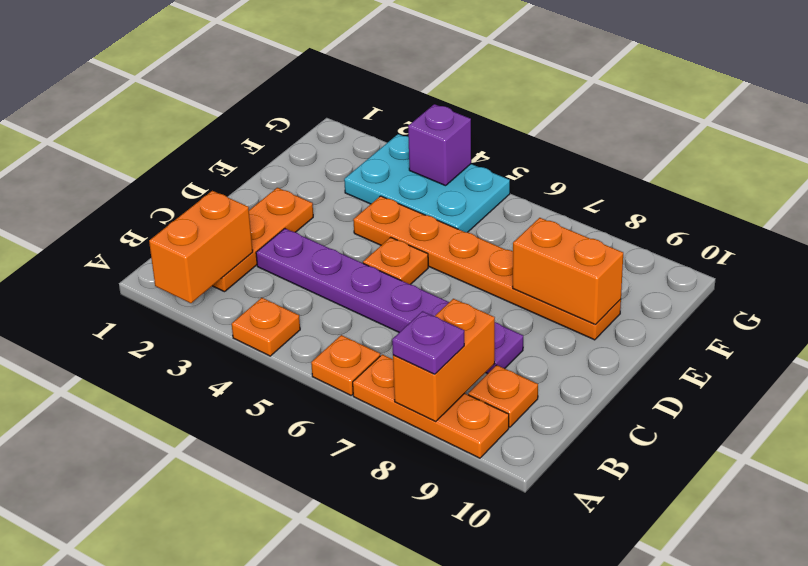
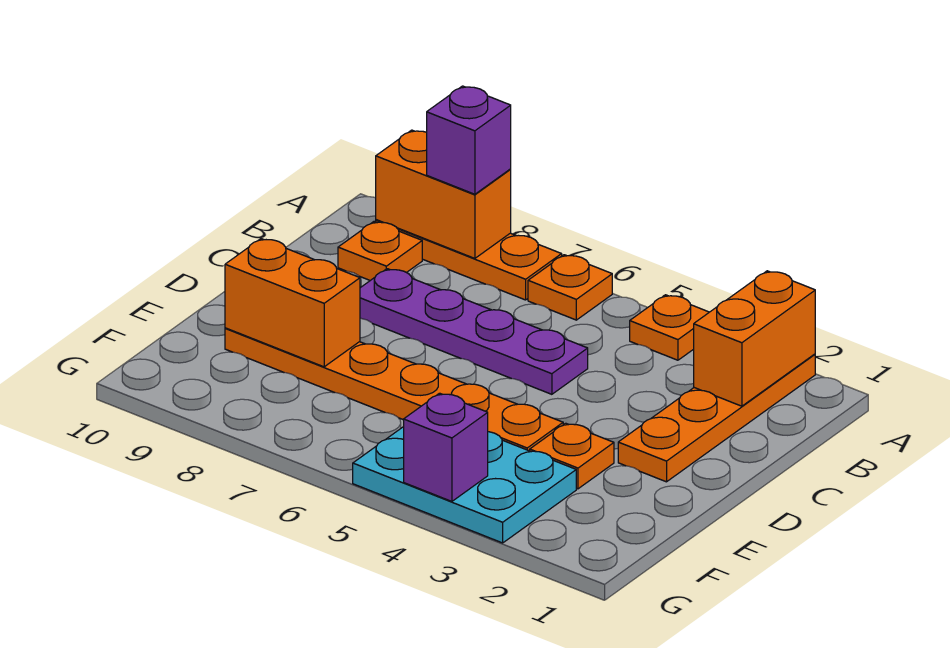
orange 1x2 brick [393,299,495,422] -> orange 1x2 brick turned to [376,130,511,258]
purple 1x1 plate [392,311,464,374] -> purple 1x1 brick [427,86,511,194]
orange 1x3 plate [213,188,313,292] -> orange 1x4 plate [618,354,815,482]
purple 1x6 plate [256,229,523,374] -> purple 1x4 plate [360,269,588,394]
orange 1x1 plate [363,237,428,284] -> orange 1x1 plate moved to [530,423,614,489]

